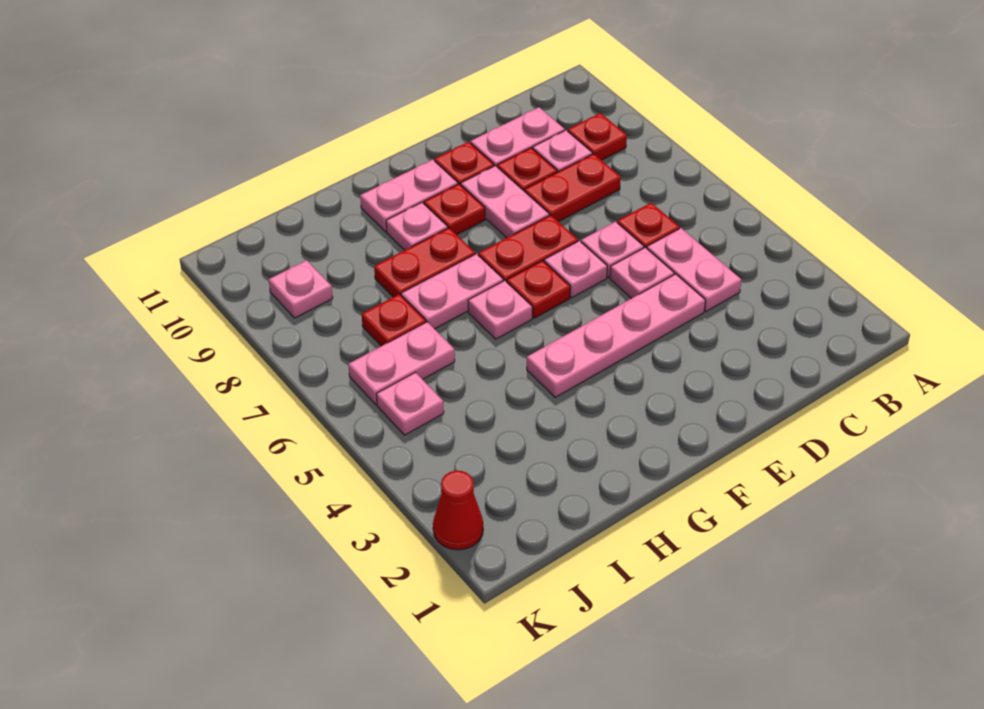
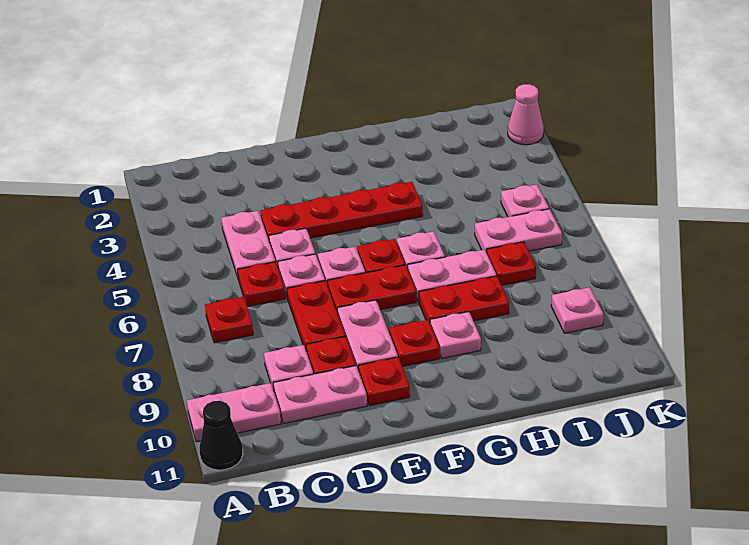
none -> black 1x1 cone [199,401,243,470]
red 1x1 plate [568,113,627,160] -> red 1x1 plate moved to [205,297,253,343]
red 1x2 plate [524,154,621,222] -> red 1x2 plate turned to [287,281,345,350]
pink 1x4 plate [527,274,705,397] -> red 1x4 plate [260,182,423,240]
pink 1x2 plate [360,160,458,232] -> pink 1x2 plate moved to [187,383,281,442]
red 1x1 cone [433,471,483,550] -> pink 1x1 cone [508,84,544,145]

